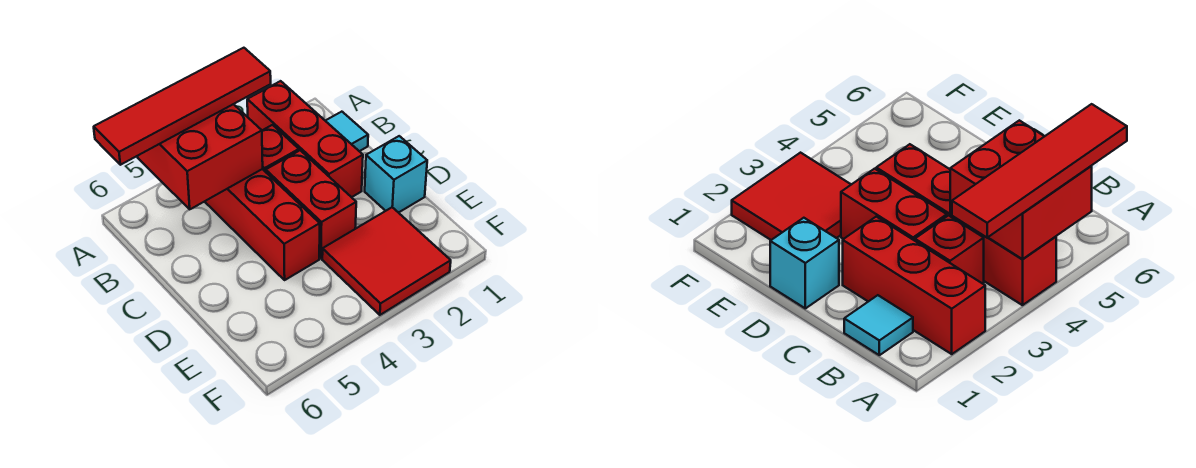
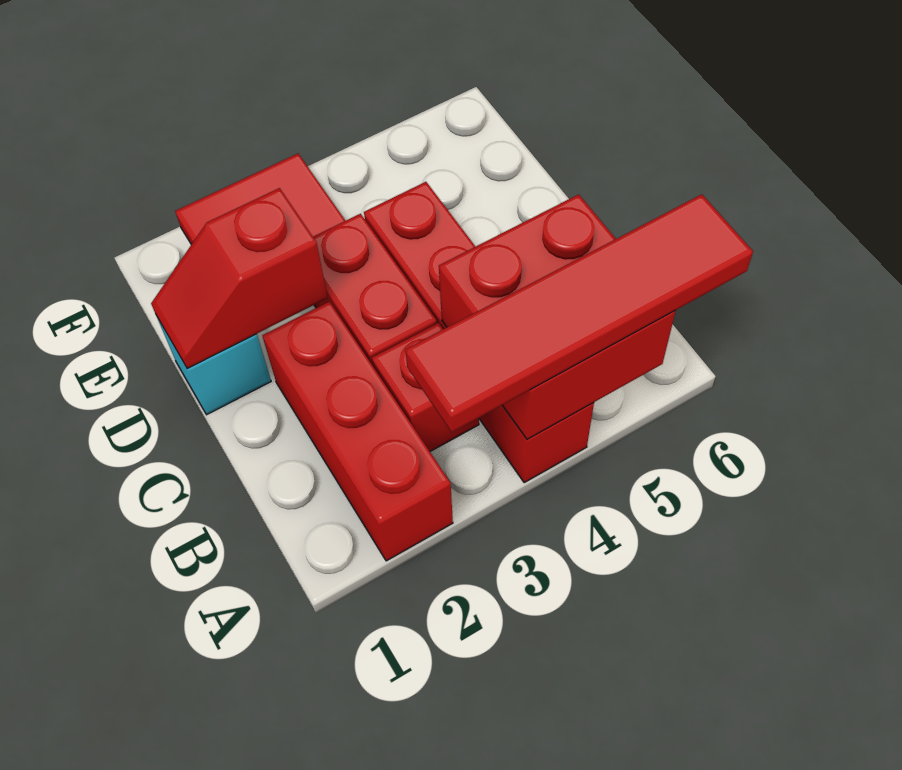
cyan 1x1 tile [326,112,368,151] -> none
none -> red 1x2 slope [151,188,328,369]

